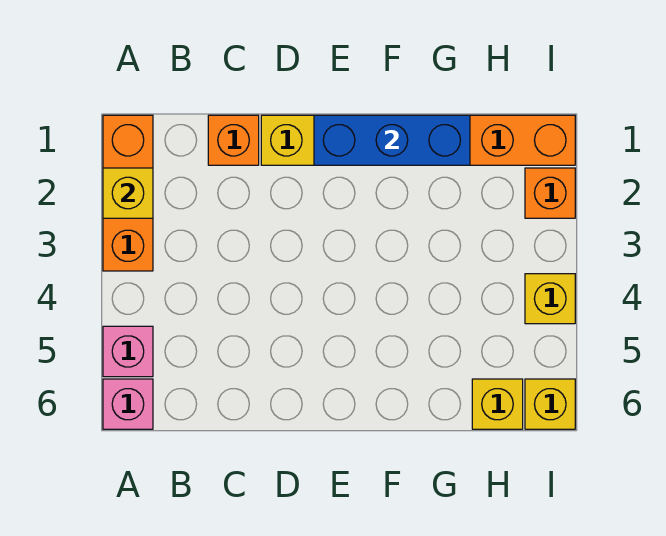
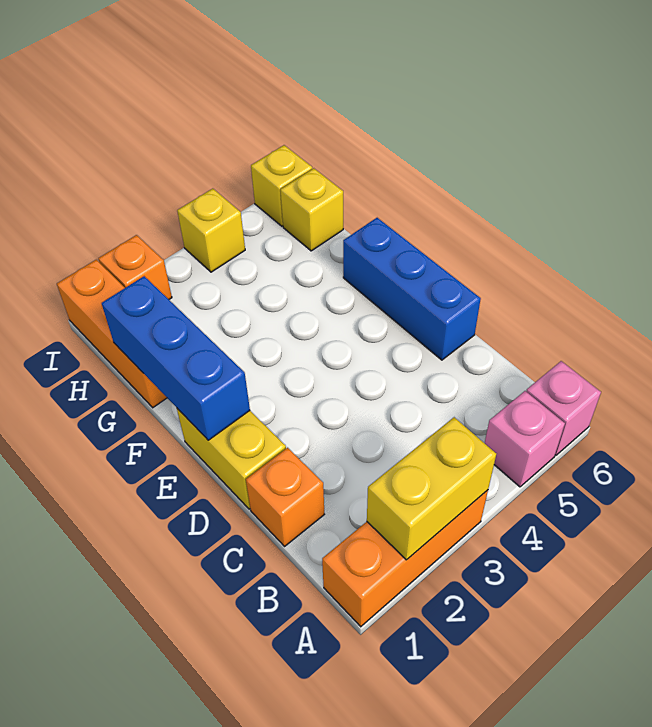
yellow 1x1 brick [103,168,153,218] -> yellow 1x2 brick [367,417,496,560]
none -> blue 1x3 brick [343,218,481,360]

